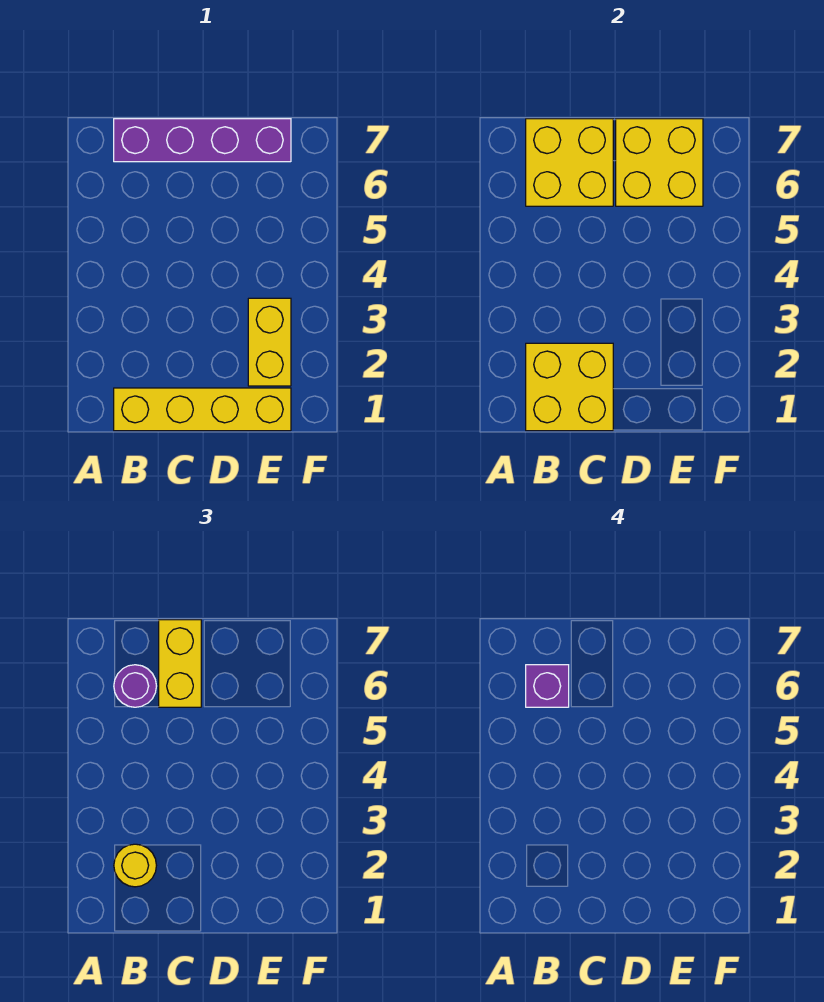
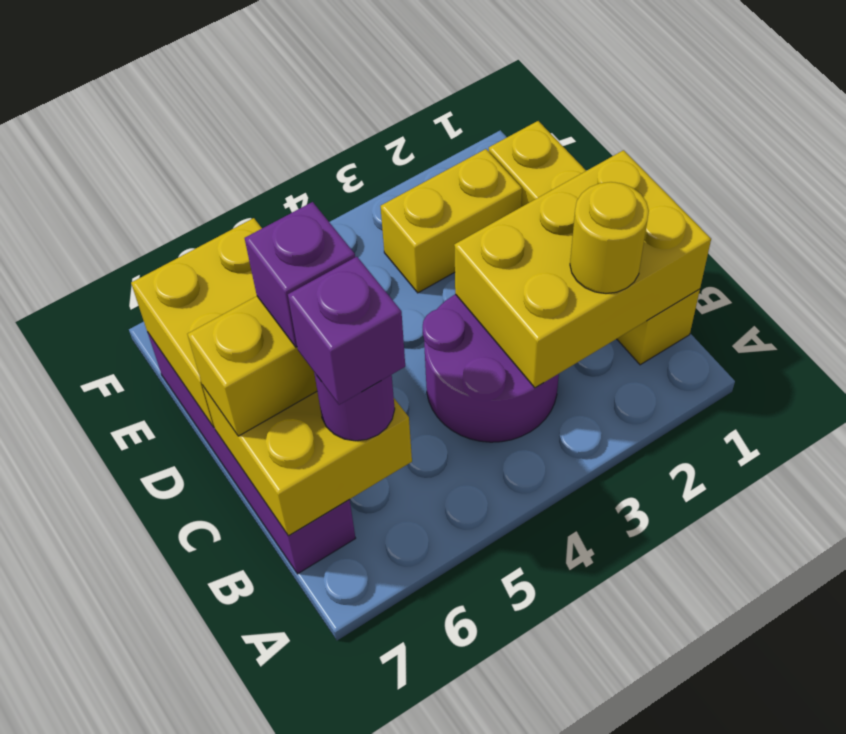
yellow 2x2 brick [526,343,613,431] -> yellow 2x3 brick [454,150,711,388]
none -> purple 2x2 round brick [423,294,559,442]
none -> purple 1x1 brick [245,202,355,347]

